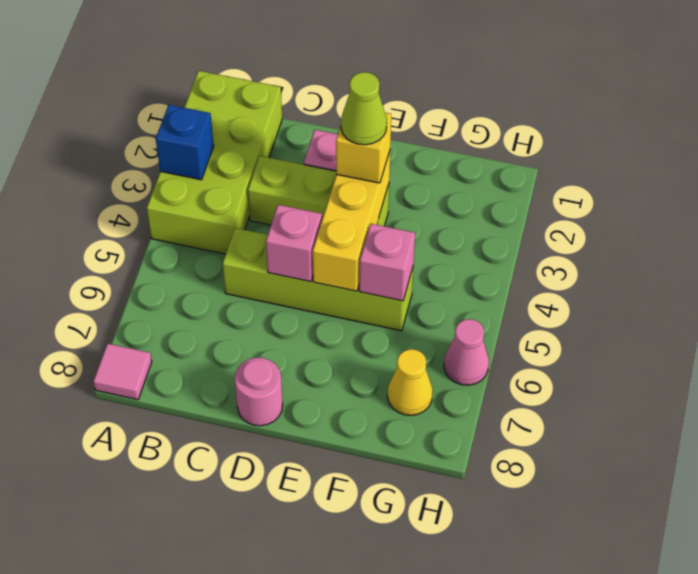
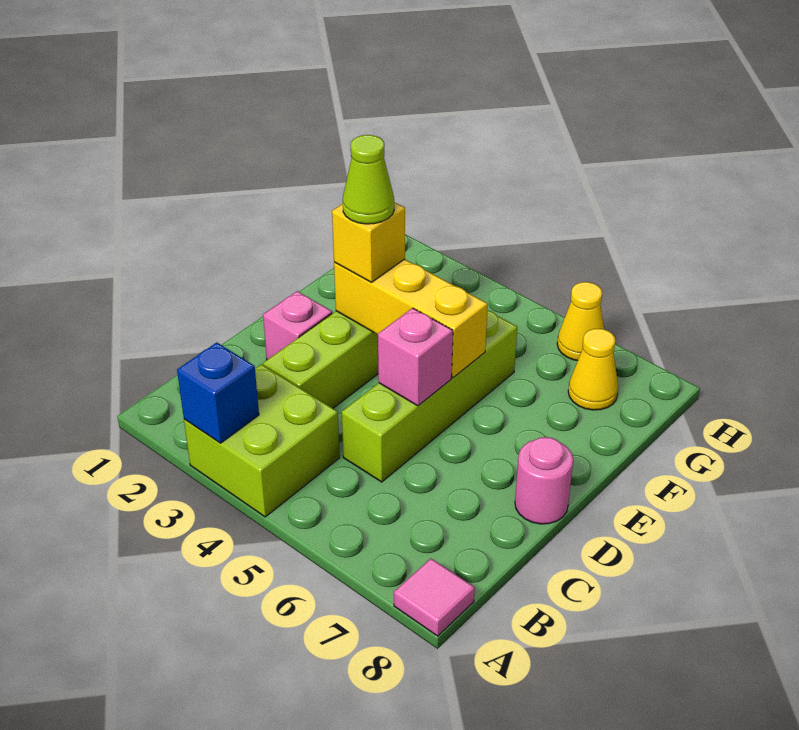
lime 2x4 brick [147,71,282,254] -> lime 2x2 brick [184,364,340,517]
pink 1x1 brick [359,224,415,301] -> none
pink 1x1 cone [444,319,489,385] -> yellow 1x1 cone [557,282,604,361]

